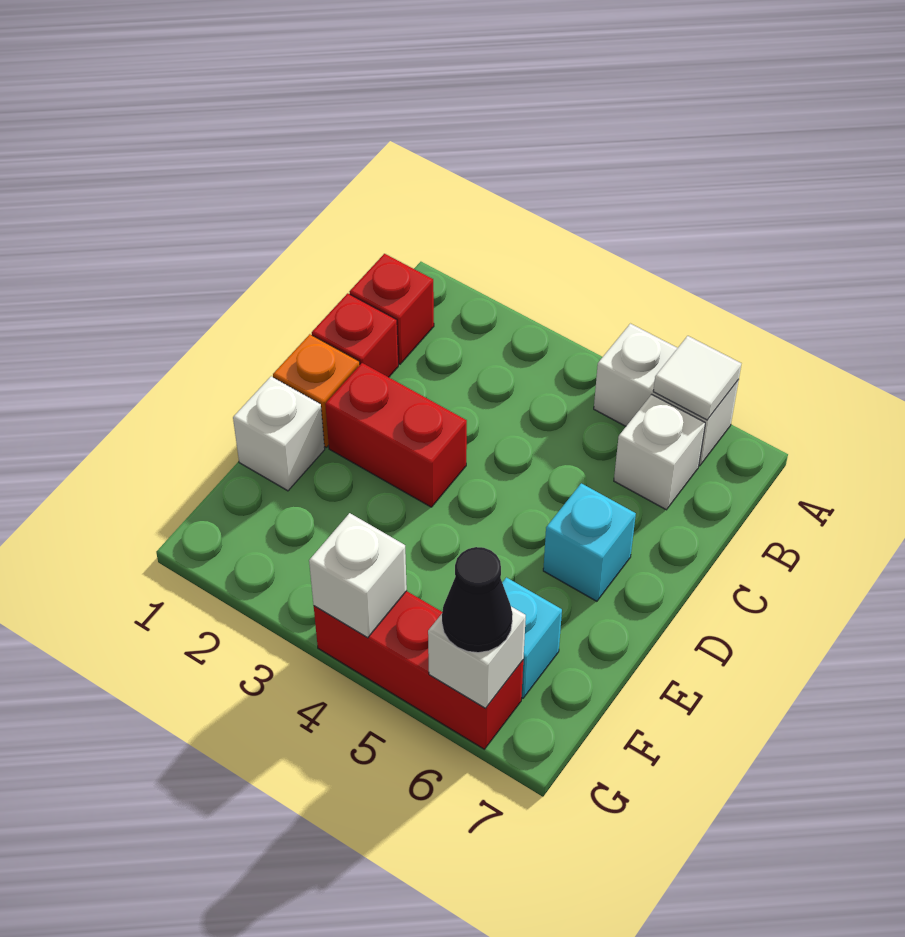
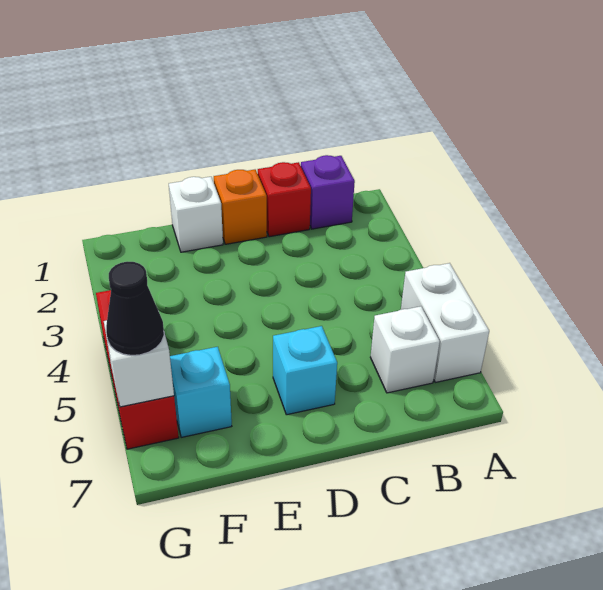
white 1x1 tile [653,336,741,420] -> none
red 1x1 brick [349,254,434,364] -> purple 1x1 brick [301,155,355,229]
red 1x2 brick [325,363,467,507] -> none
white 1x1 brick [309,513,407,638] -> none

